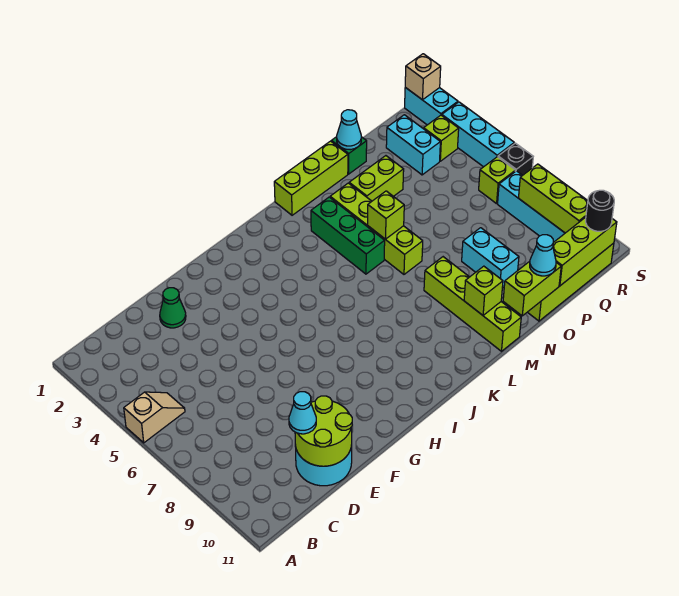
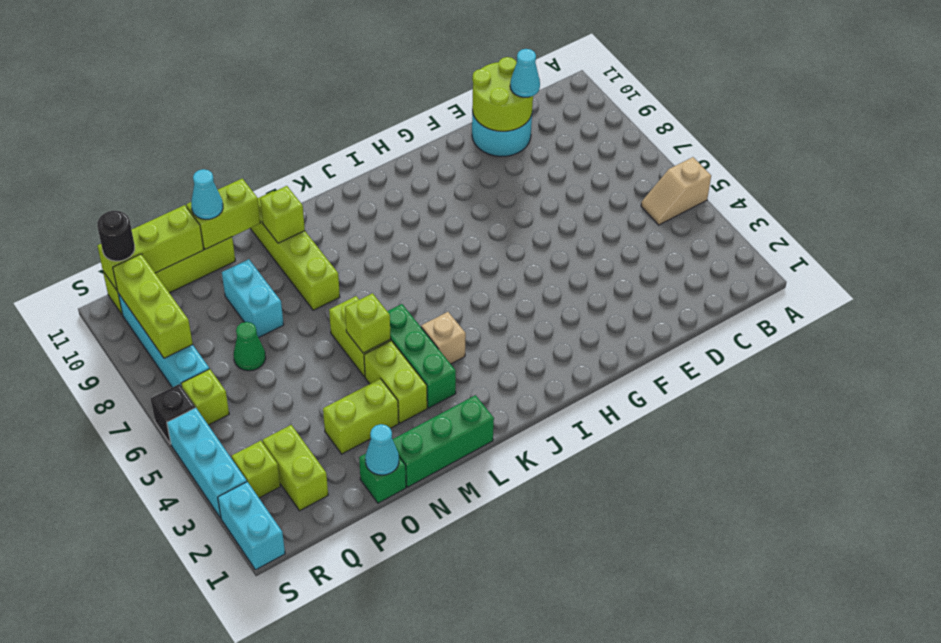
green 1x1 cone [160,288,186,328] -> green 1x1 cone moved to [234,322,266,371]
lime 1x3 brick [274,141,348,215] -> green 1x3 brick [393,395,494,487]
cyan 1x2 brick [386,115,440,175] -> lime 1x2 brick [262,425,328,511]
tan 1x1 brick [405,54,441,100] -> tan 1x1 brick moved to [421,312,466,364]

